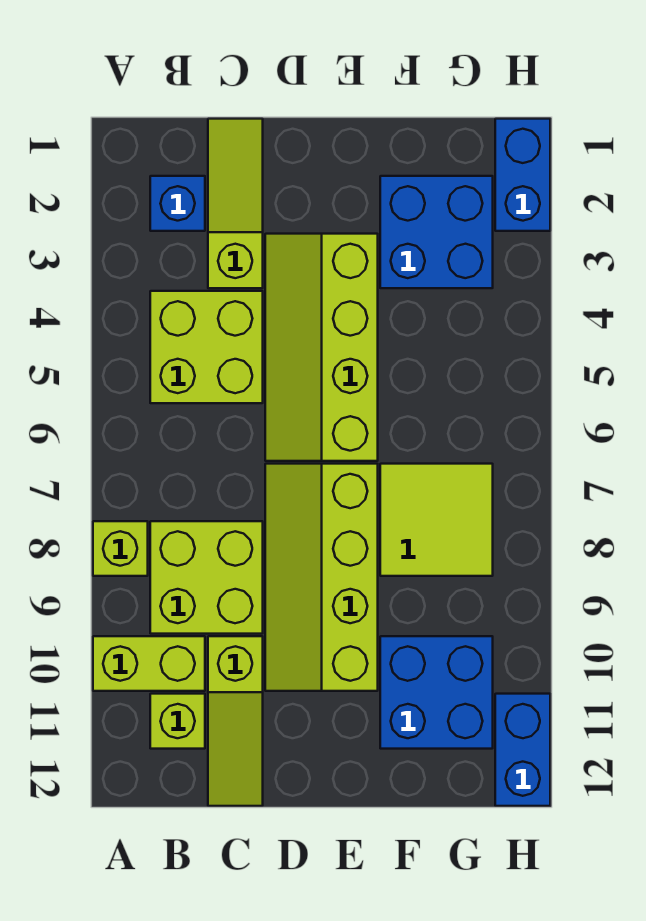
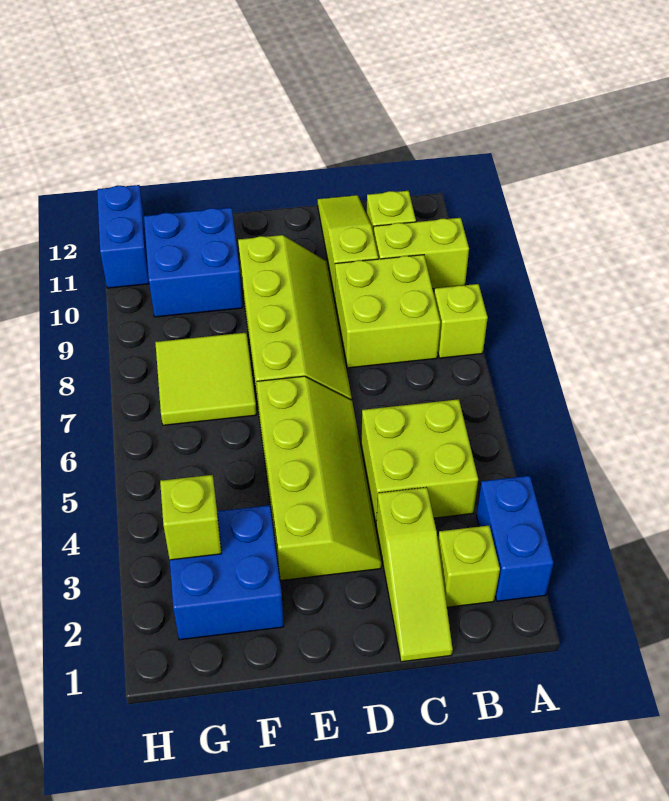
blue 1x1 brick [150,176,205,231] -> lime 1x1 brick [438,526,500,607]
none -> lime 1x1 brick [160,475,221,560]
blue 1x2 brick [495,119,550,231] -> blue 1x2 brick moved to [476,476,554,601]

